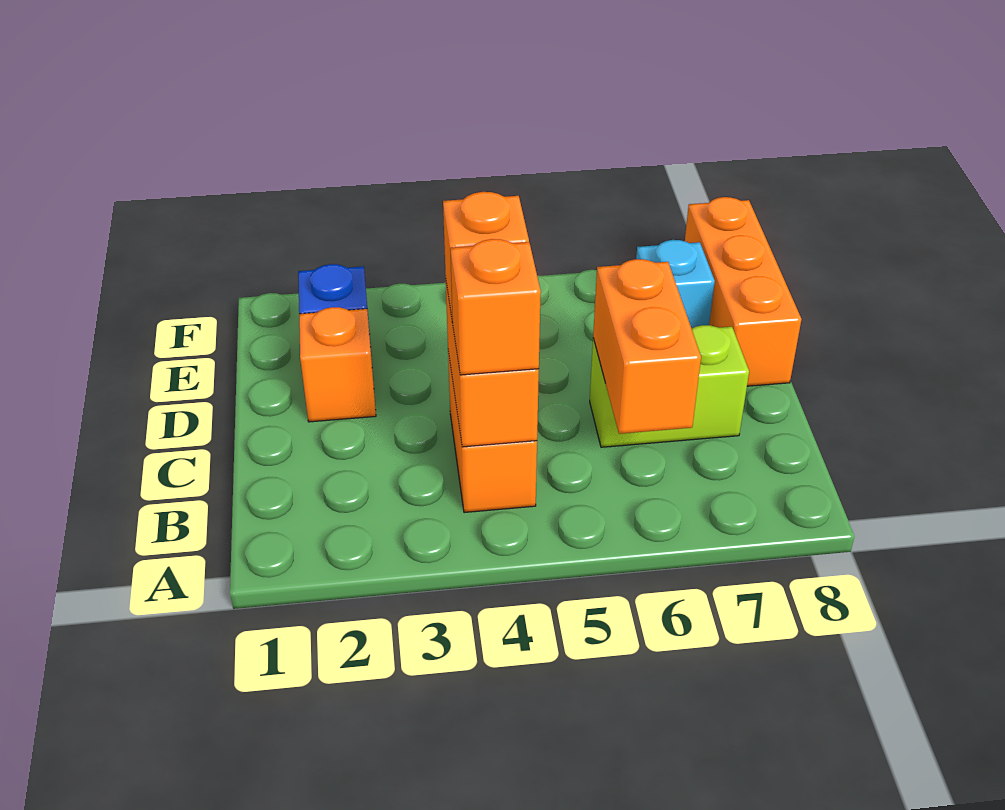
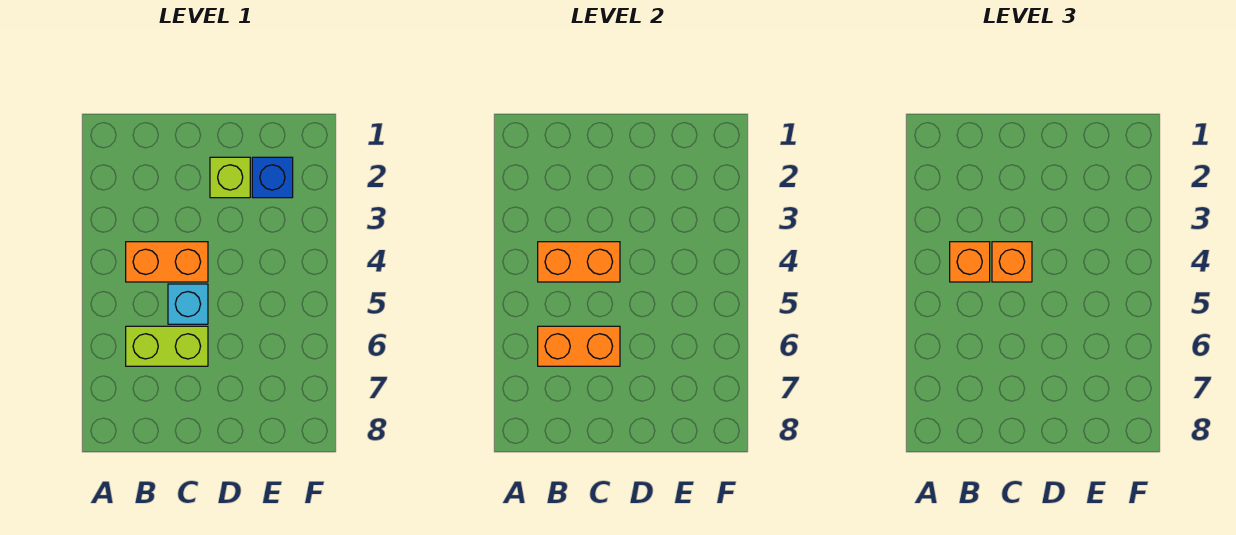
lime 1x2 brick [590,325,749,447] -> lime 1x2 brick turned to [126,326,208,366]
orange 1x1 brick [299,307,376,422] -> lime 1x1 brick [210,157,250,198]
orange 1x3 brick [685,197,801,386] -> none
cyan 1x1 brick [636,240,715,329] -> cyan 1x1 brick moved to [168,284,208,324]

